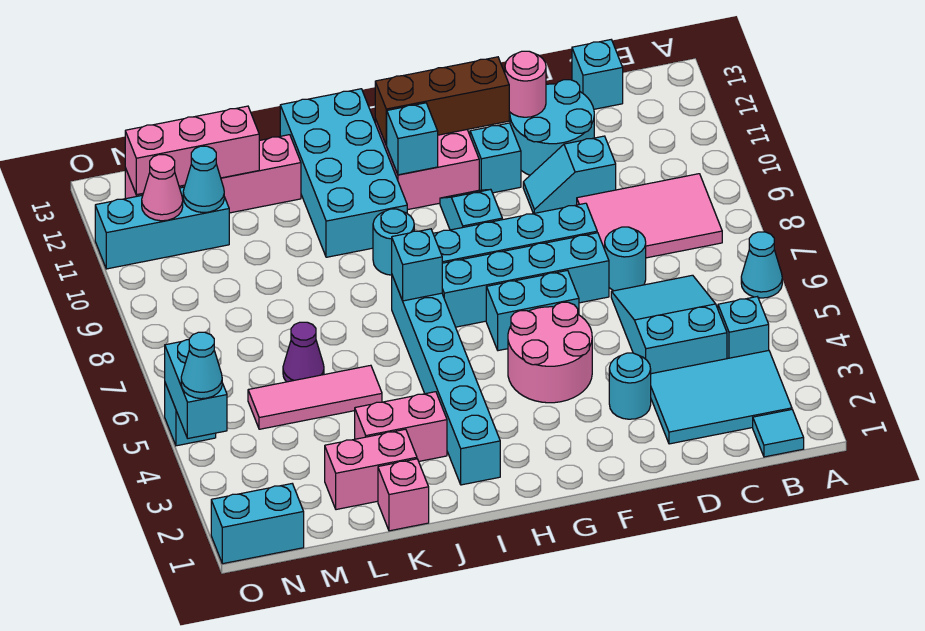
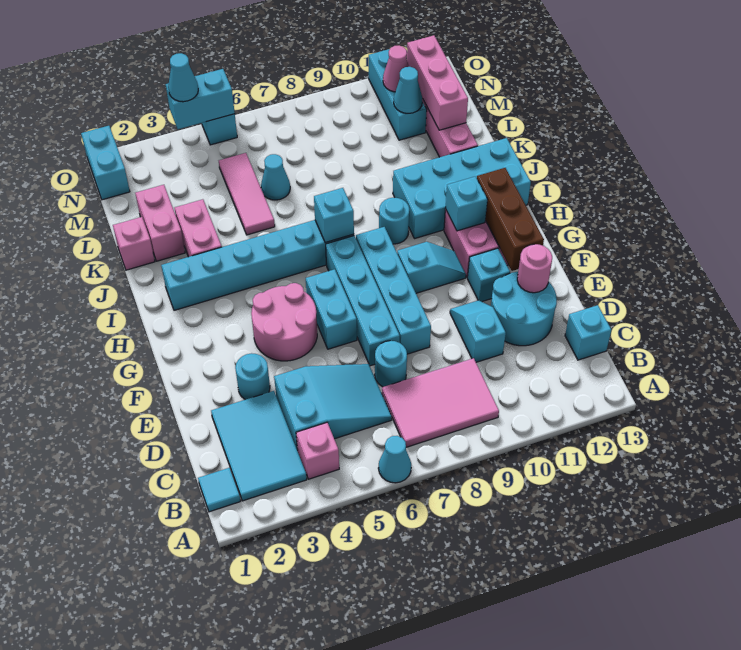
cyan 1x1 brick [718,297,769,359] -> pink 1x1 brick [296,423,339,479]
pink 2x3 tile [577,174,722,258] -> pink 2x3 tile turned to [382,358,499,447]
purple 1x1 cone [283,322,324,382] -> cyan 1x1 cone [261,154,290,200]

